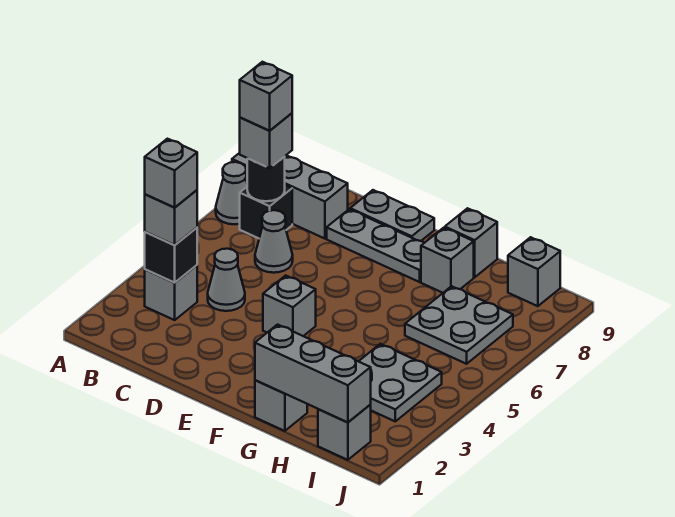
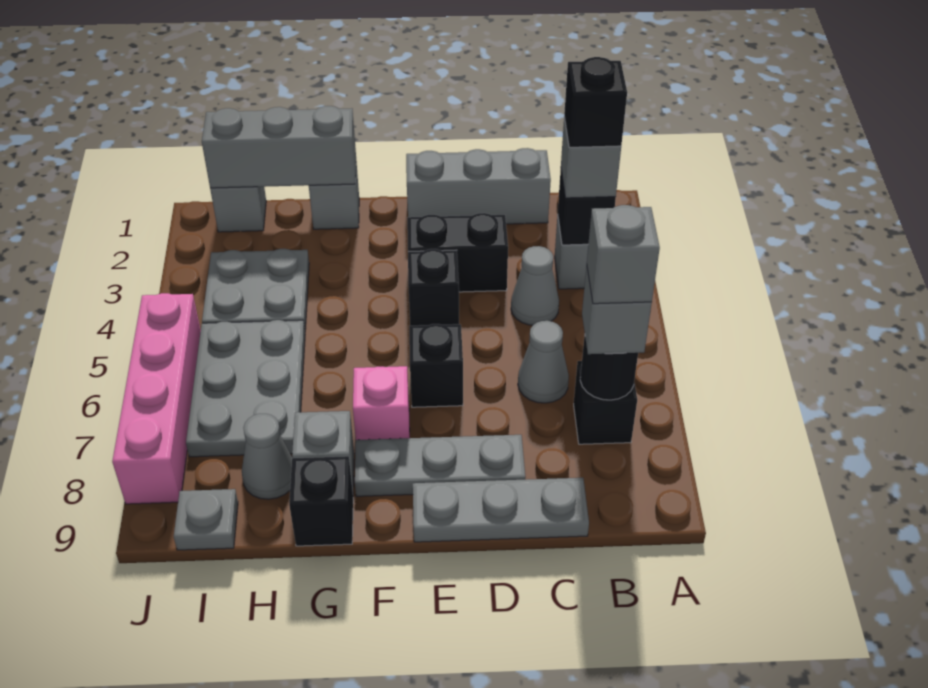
grey 1x1 cone [216,162,247,224] -> grey 1x1 cone moved to [242,414,292,499]
grey 1x3 brick [232,153,348,239] -> grey 1x3 brick moved to [406,148,551,224]
grey 1x1 brick [145,139,197,207] -> black 1x1 brick [564,57,627,147]
none -> black 1x2 brick [407,213,508,292]
grey 1x2 plate [350,190,434,241] -> grey 1x3 plate [413,478,589,542]
grey 1x1 brick [263,275,316,336] -> black 1x1 brick [408,249,459,326]
none -> black 1x1 brick [409,324,463,407]
none -> pink 1x1 brick [353,366,410,440]
grey 1x1 brick [445,208,497,277] -> black 1x1 brick [289,456,353,546]
grey 2x2 plate [405,286,513,364] -> grey 2x3 plate [186,320,305,457]
grey 1x1 brick [508,237,560,306] -> grey 1x1 plate [174,489,238,550]
none -> pink 1x4 brick [112,293,201,504]

